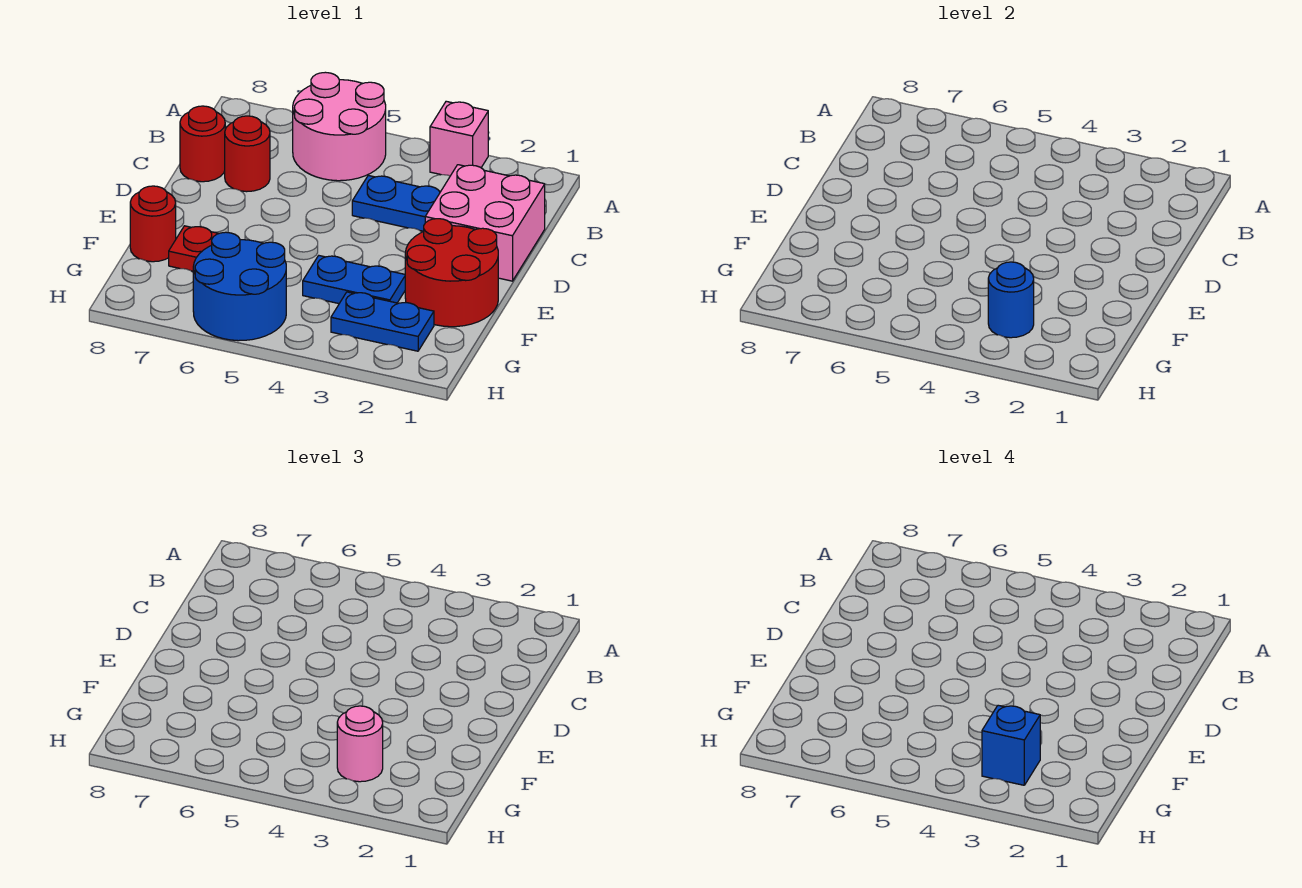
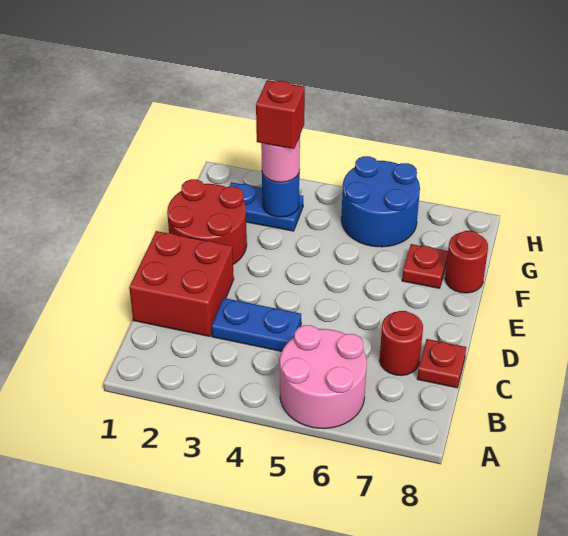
pink 1x1 brick [430,101,488,176] -> none
pink 2x2 brick [425,165,545,281] -> red 2x2 brick [129,231,234,336]
red 1x1 round brick [180,106,225,182] -> red 1x1 plate [417,339,466,388]
blue 1x2 plate [303,256,405,303] -> none
blue 1x1 brick [982,705,1040,785] -> red 1x1 brick [256,80,305,149]

